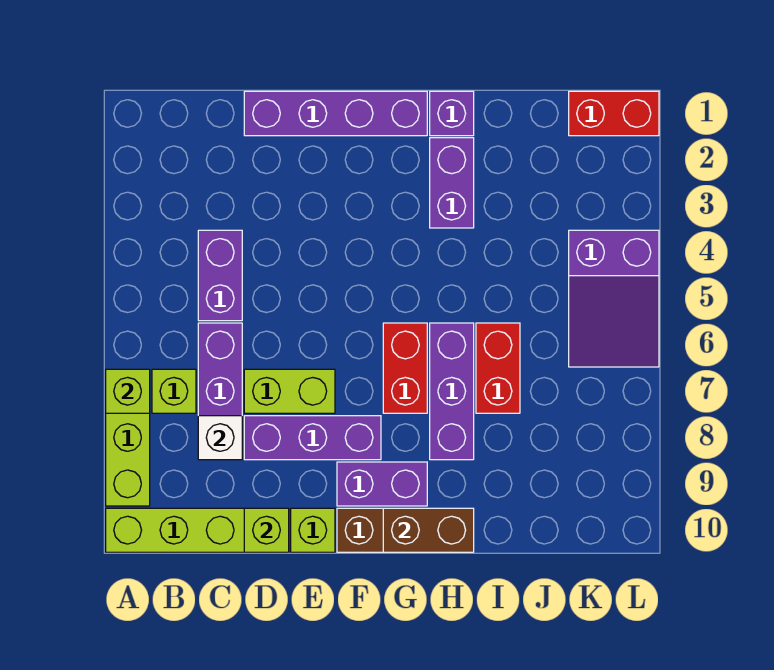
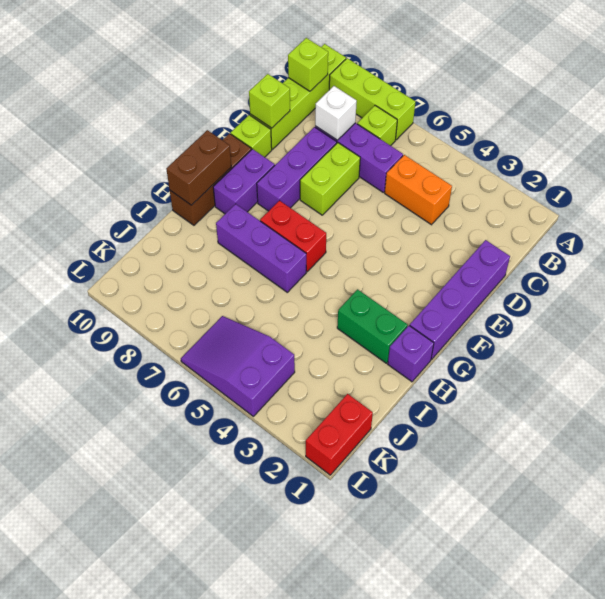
lime 1x1 brick [106,369,150,413] -> lime 1x1 brick moved to [288,38,328,91]
purple 1x2 brick [198,230,242,321] -> orange 1x2 brick [385,155,452,225]
purple 1x2 brick [430,138,474,228] -> green 1x2 brick [337,289,408,363]
red 1x2 brick [476,323,520,413] -> none

